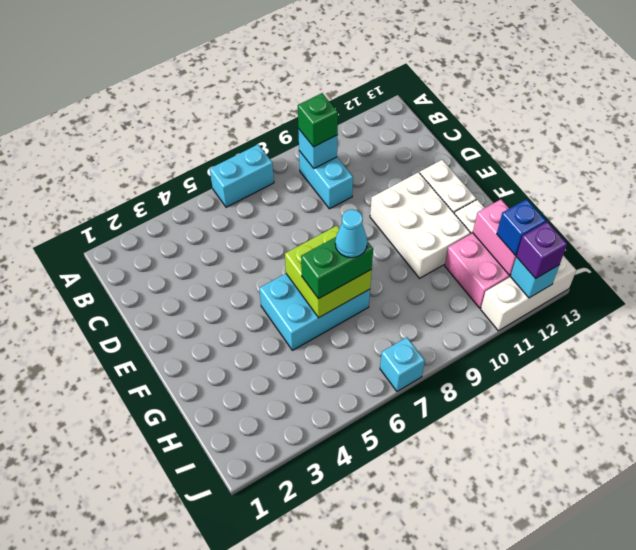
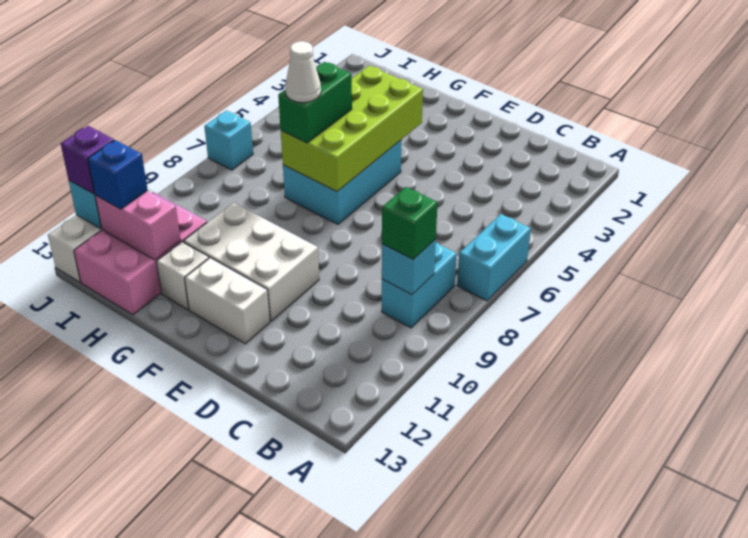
cyan 1x2 brick [299,151,353,209] -> cyan 1x2 brick turned to [382,243,457,328]
lime 2x2 brick [285,226,372,318] -> lime 2x4 brick [281,66,423,192]
cyan 1x1 cone [335,209,367,258] -> white 1x1 cone [285,41,321,102]

